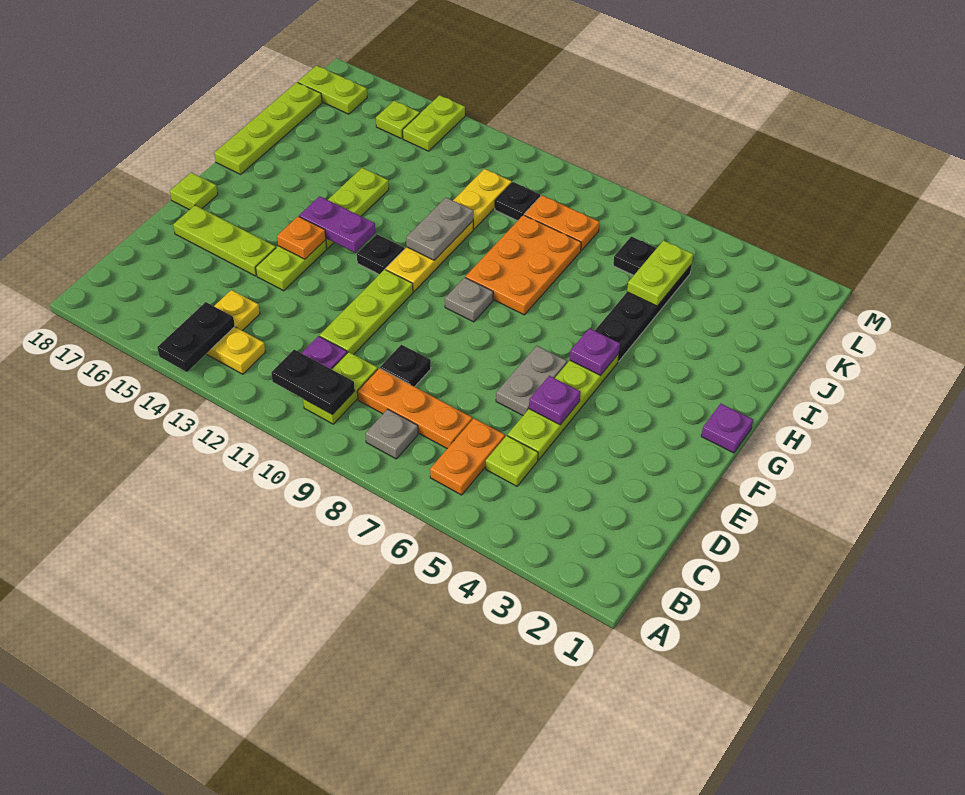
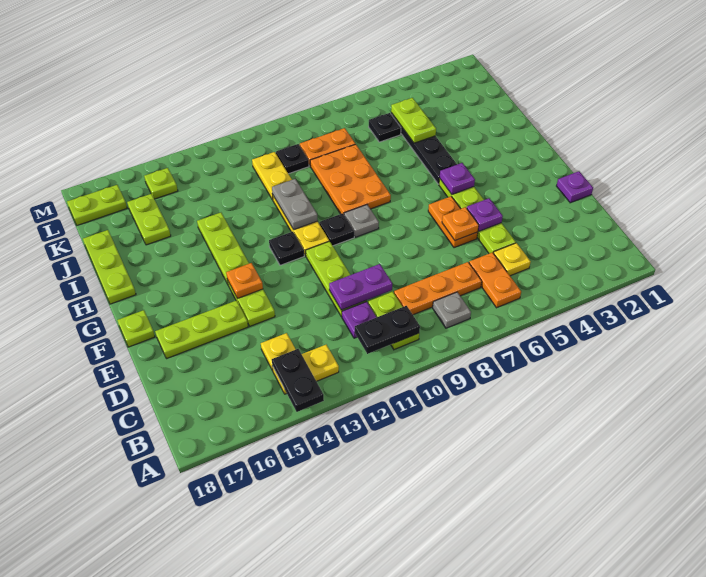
lime 1x1 plate [486,436,538,486] -> yellow 1x1 plate [493,243,531,276]
black 1x1 plate [380,345,431,387] -> black 1x1 plate moved to [319,213,354,246]
grey 1x2 plate [496,346,567,415] -> orange 1x2 plate [428,196,478,248]
none -> orange 1x1 plate [442,207,479,241]
purple 1x1 plate [701,404,753,453] -> purple 1x1 plate moved to [557,171,593,203]
purple 1x2 plate [299,196,375,252] -> purple 1x2 plate moved to [329,264,392,310]
lime 1x4 plate [214,82,322,174] -> lime 1x3 plate [83,230,136,304]
lime 1x2 plate [403,95,465,151] -> lime 1x2 plate moved to [127,194,171,245]

